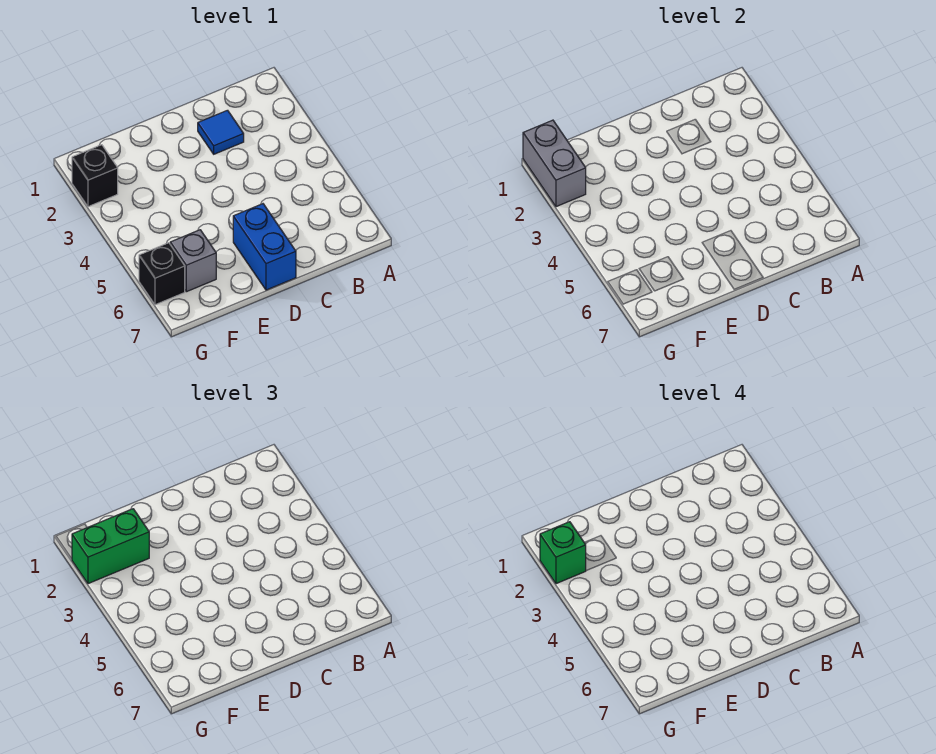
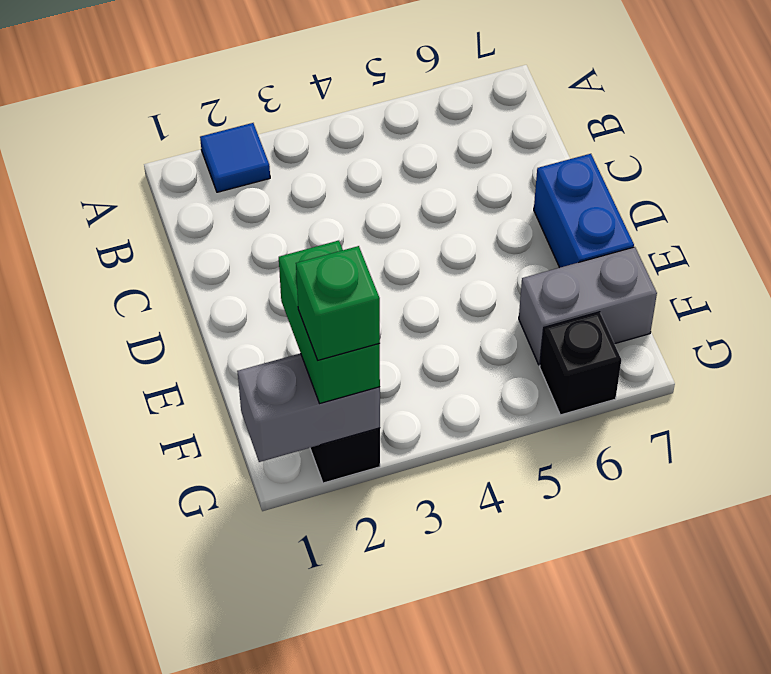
blue 1x1 tile [198,110,244,154] -> blue 1x1 tile moved to [200,123,270,192]
blue 1x2 brick [233,204,296,290] -> blue 1x2 brick turned to [534,154,634,268]
grey 1x1 brick [170,230,216,292] -> grey 1x2 brick [519,247,657,365]

